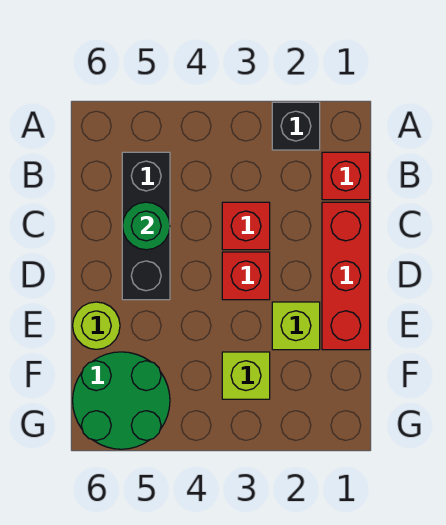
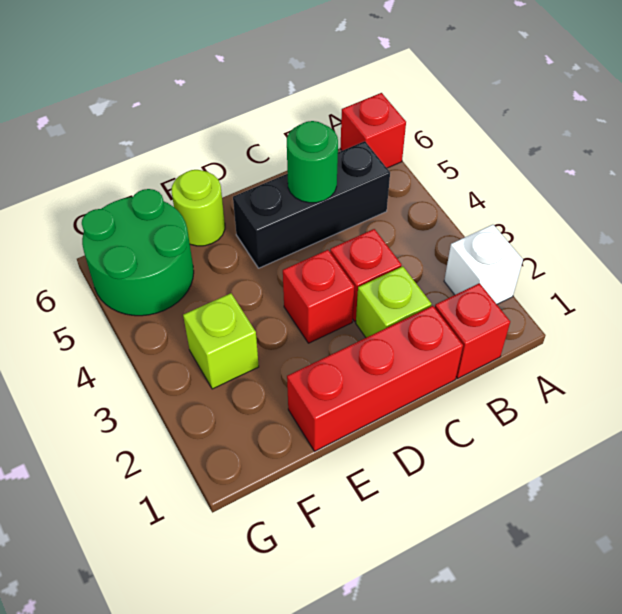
black 1x1 brick [272,102,320,150] -> white 1x1 brick [444,225,523,304]
none -> red 1x1 brick [340,93,406,168]
lime 1x1 brick [272,302,320,350] -> lime 1x1 brick moved to [356,266,431,338]

